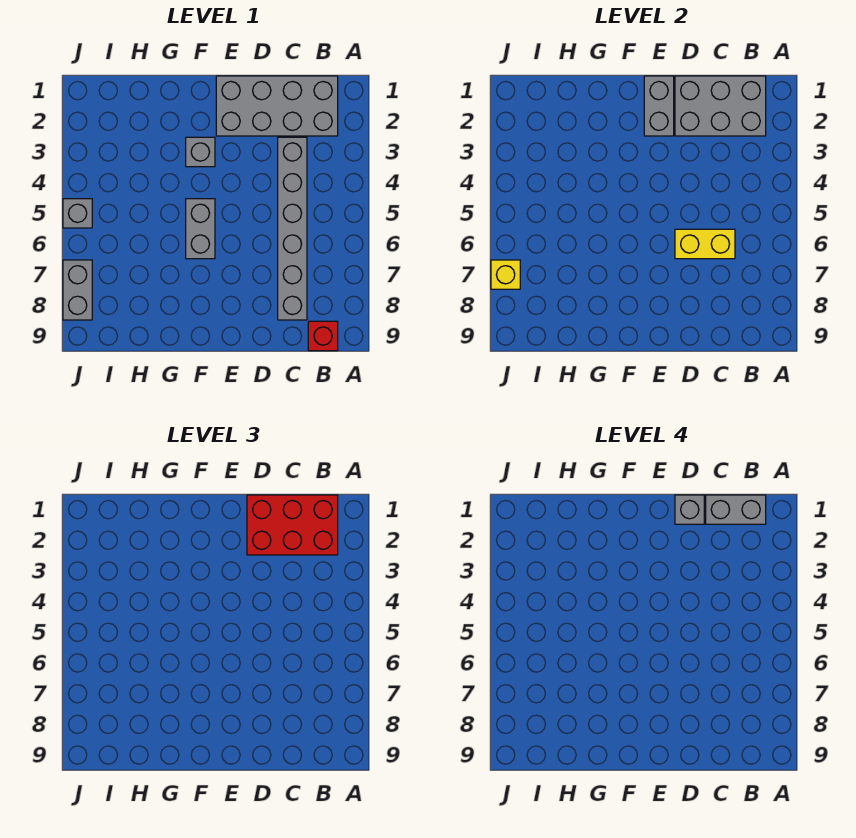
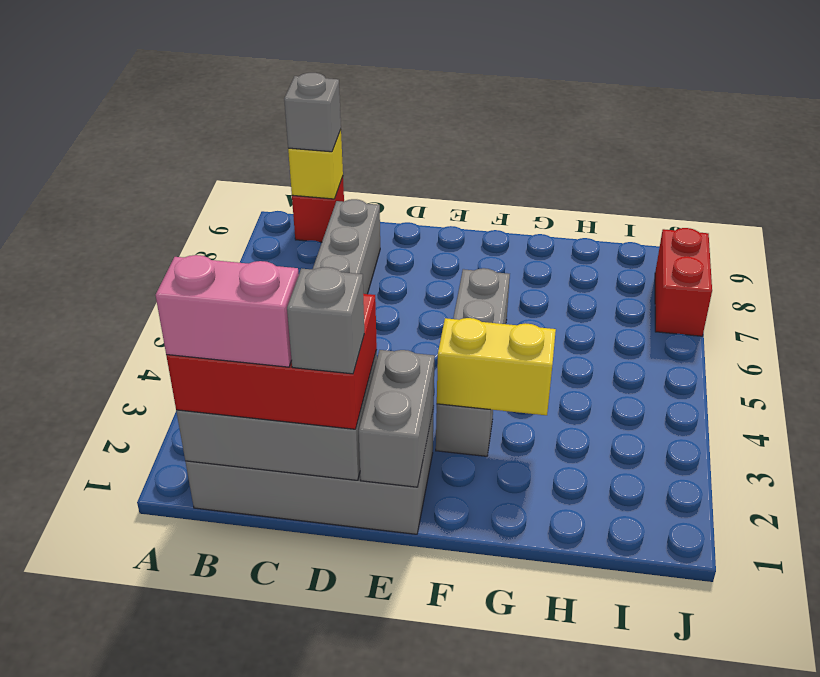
grey 1x2 brick [706,495,766,524] -> pink 1x2 brick [156,255,299,367]
yellow 1x2 brick [675,229,735,259] -> yellow 1x2 brick moved to [437,318,556,415]
grey 1x1 brick [63,199,92,228] -> grey 1x1 brick moved to [284,73,341,152]
grey 1x2 brick [63,260,92,320] -> red 1x2 brick [655,228,712,336]
yellow 1x1 brick [491,260,520,289] -> yellow 1x1 brick moved to [288,130,343,199]

